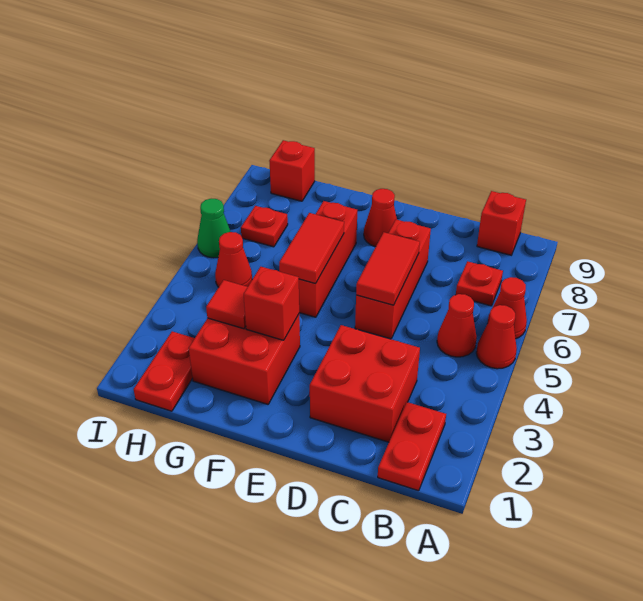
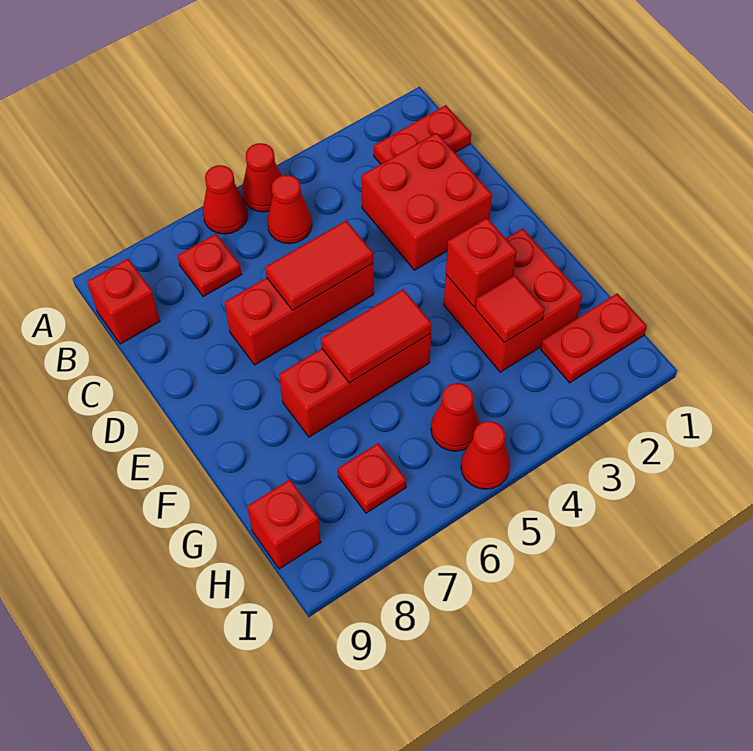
red 1x1 cone [364,189,397,247] -> red 1x1 cone moved to [461,421,510,489]
green 1x1 cone [197,199,231,258] -> none

